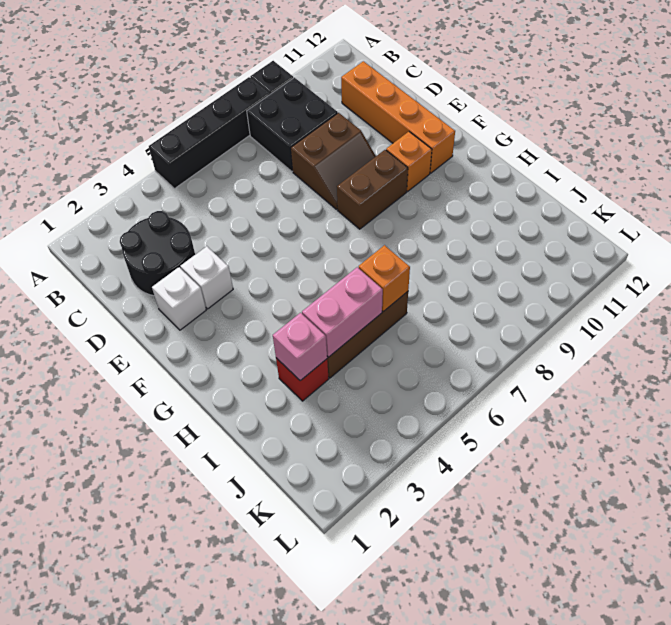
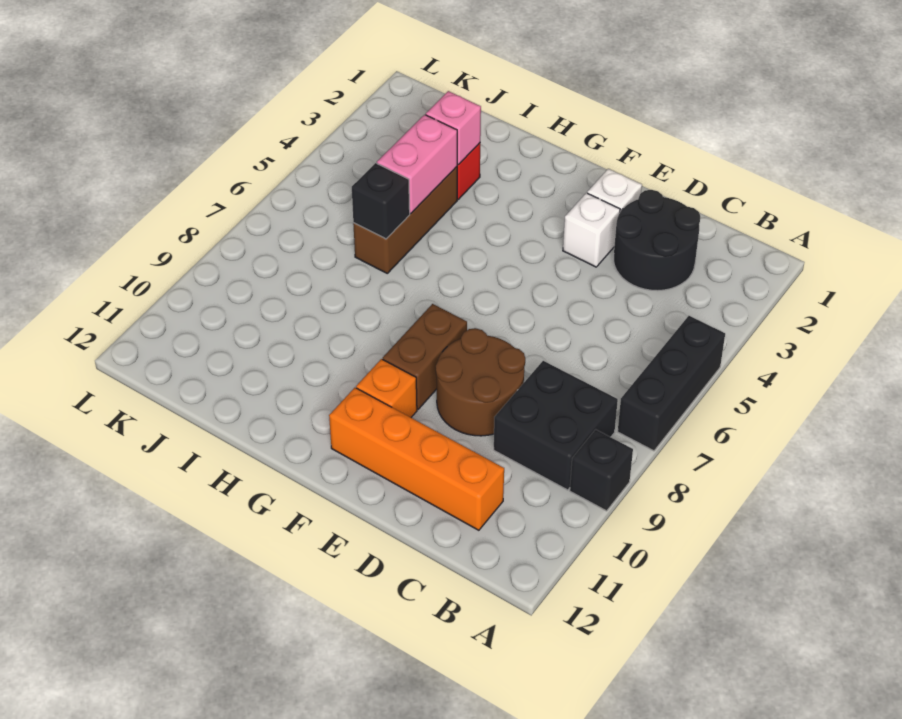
black 1x4 brick [149,77,269,189] -> black 1x3 brick [618,316,725,451]
brown 2x2 slope [291,113,376,209] -> brown 2x2 round brick [436,328,525,436]
orange 1x1 brick [359,245,410,312] -> black 1x1 brick [352,163,410,239]

